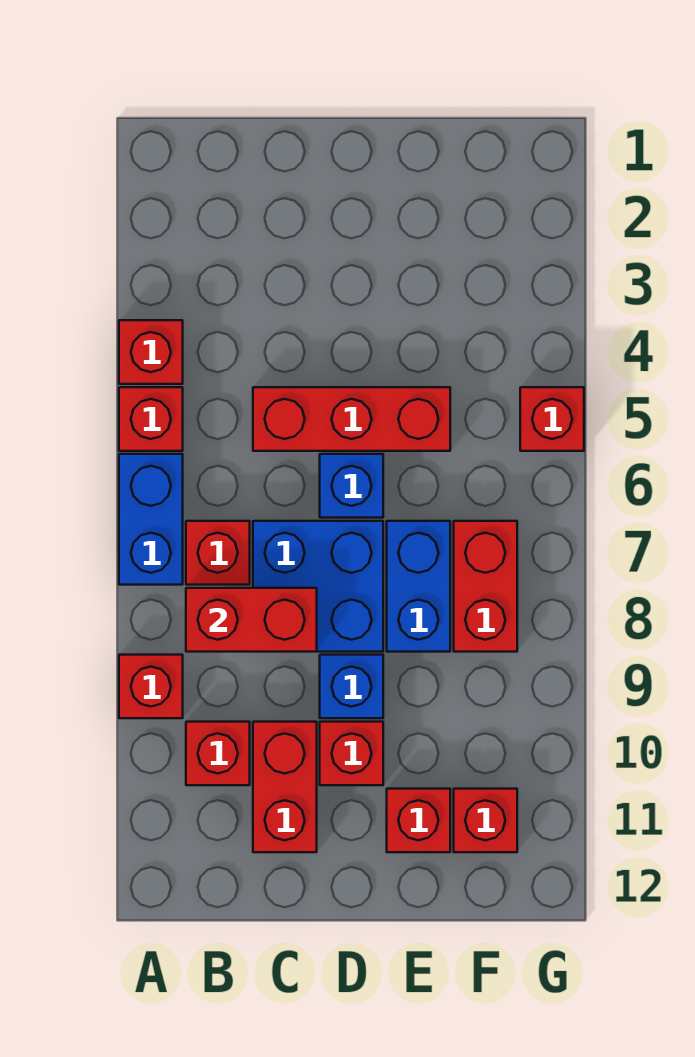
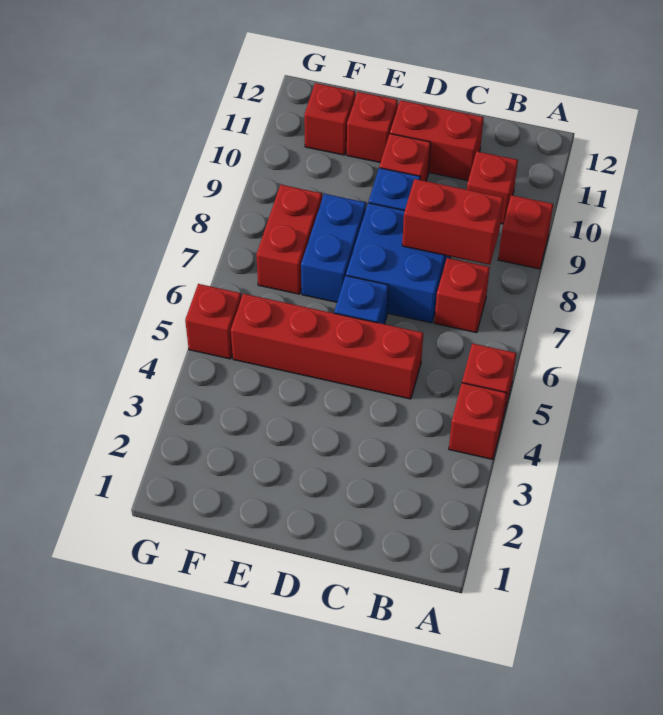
blue 1x2 brick [119,454,183,585] -> none
red 1x3 brick [253,387,450,451] -> red 1x4 brick [231,294,423,399]
red 1x2 brick [253,722,317,852] -> red 1x2 brick turned to [390,100,484,181]

